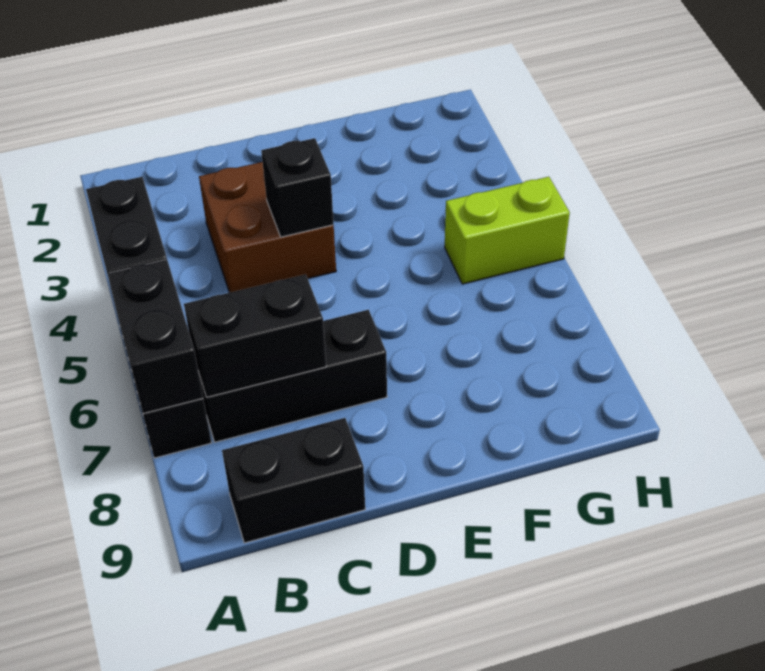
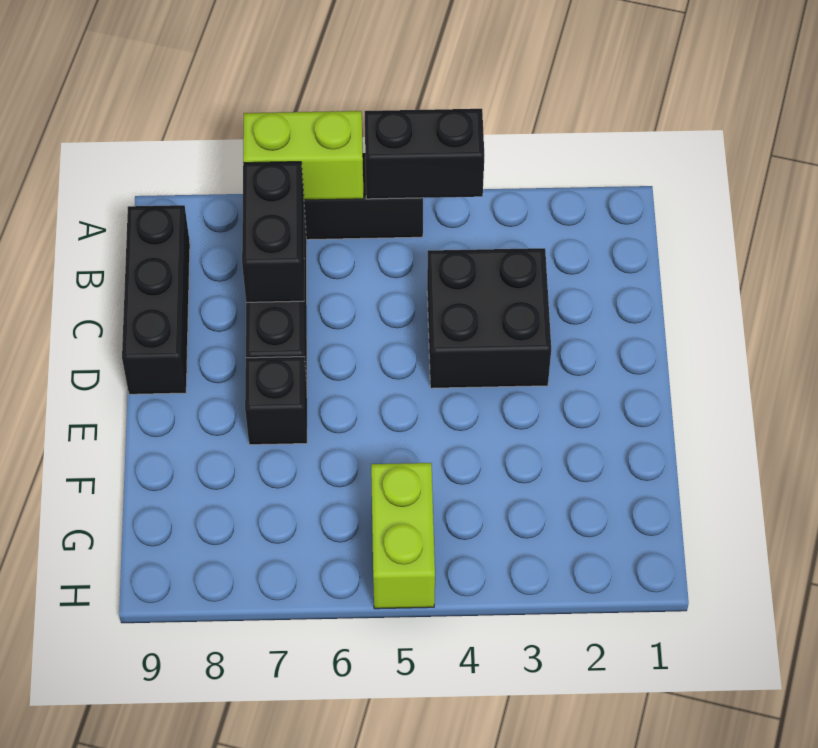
black 1x2 brick [108,260,203,414] -> lime 1x2 brick [243,111,364,200]
black 1x2 brick [222,418,365,543] -> black 1x3 brick [122,205,190,394]
brown 2x2 brick [199,162,336,293] -> black 2x2 brick [427,248,551,388]
black 1x1 brick [261,138,334,237] -> black 1x1 brick moved to [245,357,307,445]

